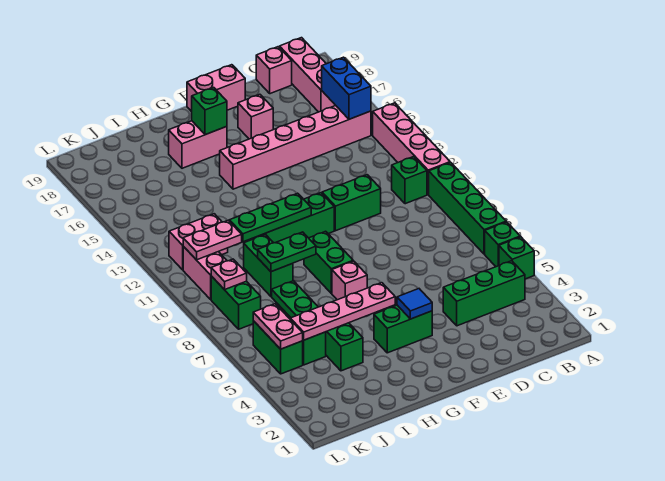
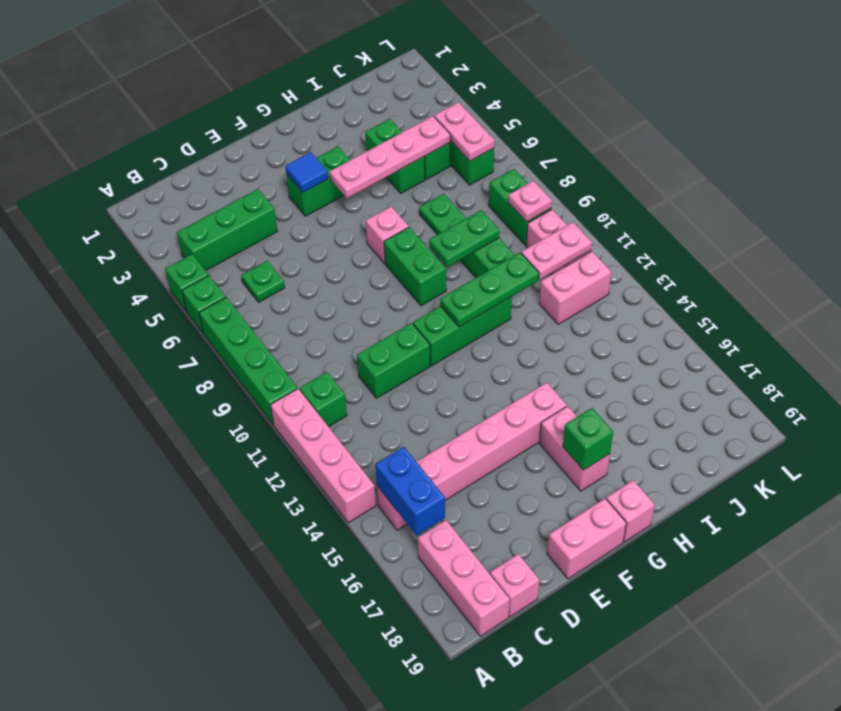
none -> green 1x1 plate [241,261,285,302]
pink 1x1 brick [238,94,273,139] -> pink 1x1 brick moved to [606,480,655,542]
pink 1x2 brick [169,121,227,168] -> pink 1x2 brick turned to [540,406,610,491]

